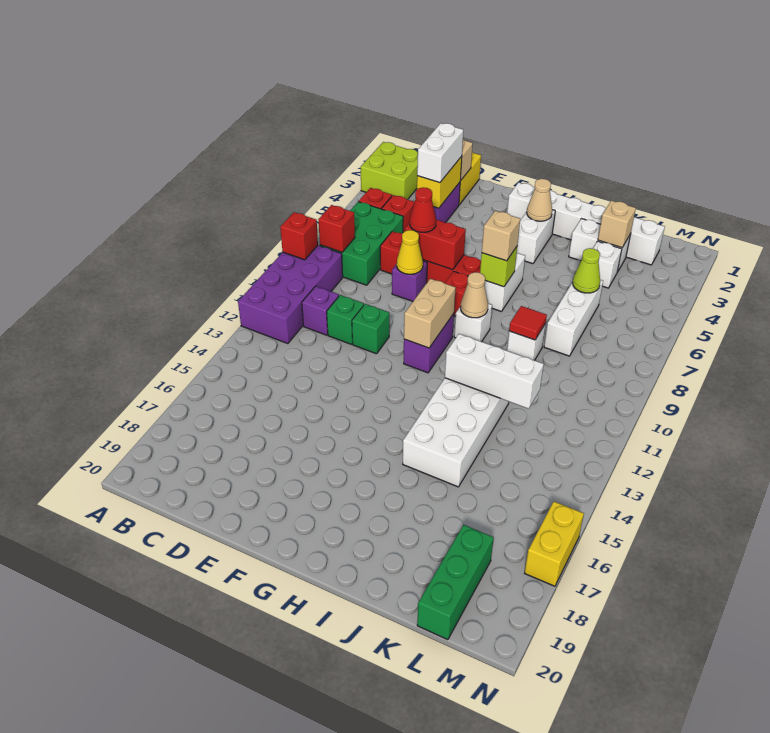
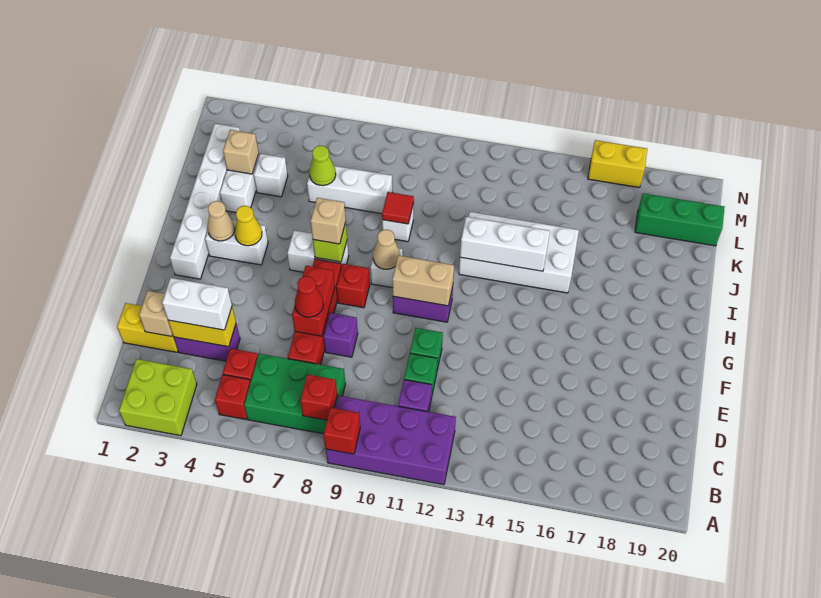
yellow 1x1 cone [397,230,423,274] -> yellow 1x1 cone moved to [235,206,262,246]
white 1x3 brick [445,334,544,409] -> white 1x3 brick turned to [460,217,550,271]

